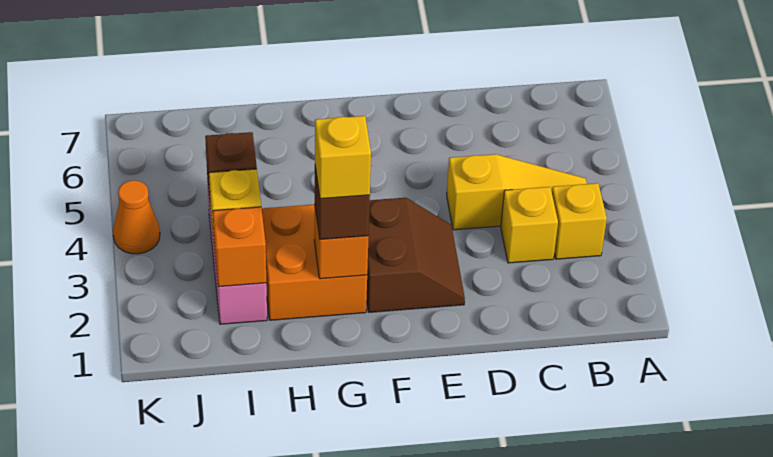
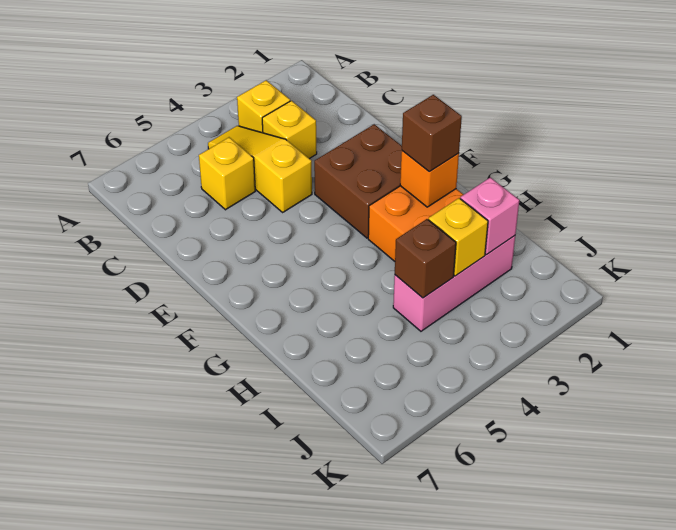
brown 2x2 slope [367,198,465,312] -> brown 2x2 brick [314,124,402,238]
yellow 1x1 brick [315,116,371,199] -> yellow 1x1 brick moved to [199,137,255,210]
orange 1x1 brick [213,207,266,287] -> pink 1x1 brick [460,177,519,255]
orange 1x1 cone [113,180,160,254] -> none

